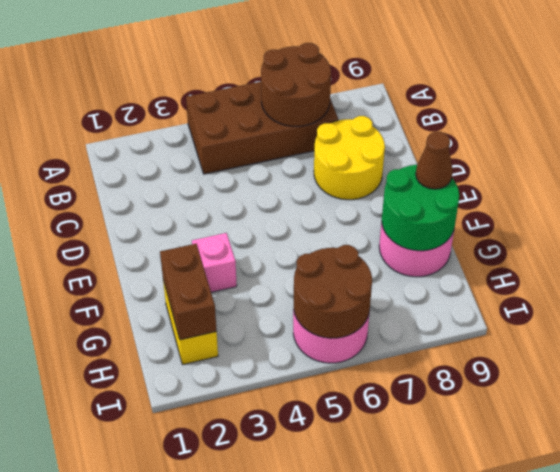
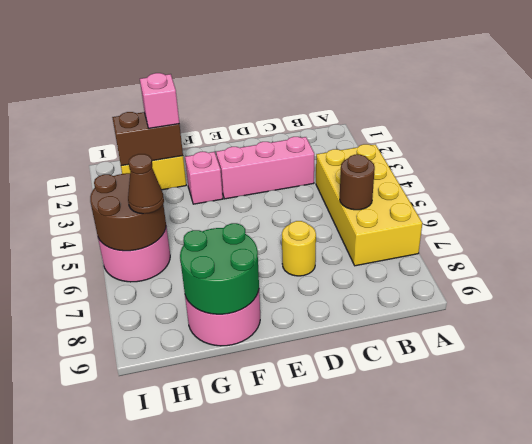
brown 2x4 brick [186,82,338,174] -> yellow 2x4 brick [316,144,422,266]
brown 2x2 round brick [261,43,331,126] -> brown 1x1 round brick [340,155,375,210]
none -> pink 1x3 brick [216,137,314,199]
yellow 2x2 round brick [314,116,385,200] -> yellow 1x1 round brick [282,221,316,276]
brown 1x1 cone [416,132,453,189] -> brown 1x1 cone moved to [128,154,164,214]
none -> pink 1x1 brick [140,73,179,128]

